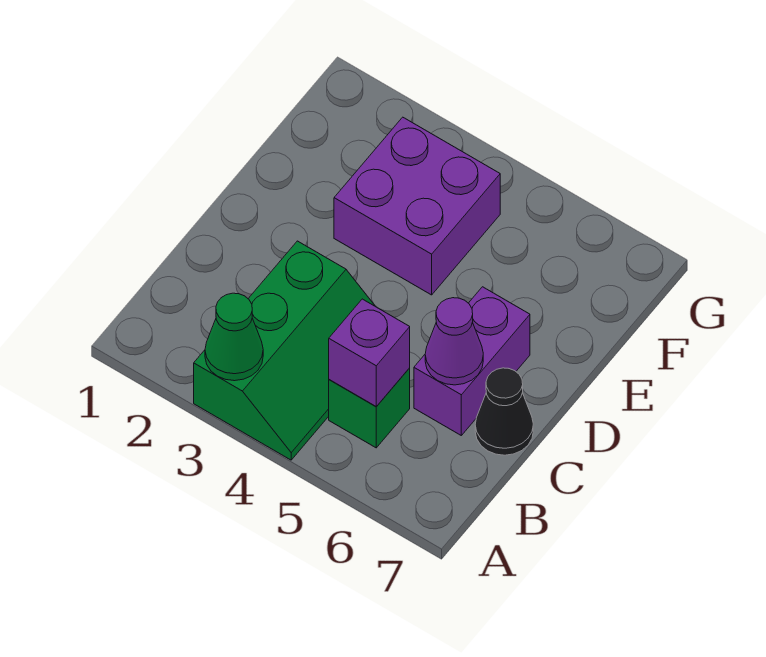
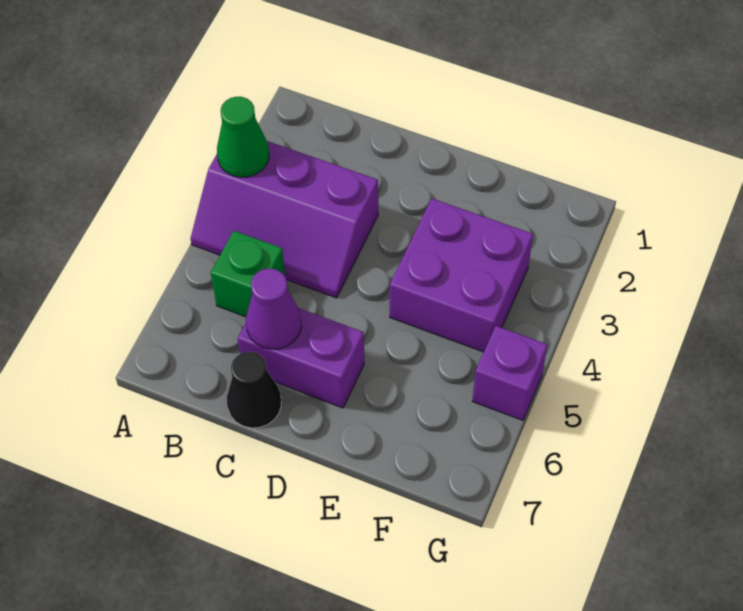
green 2x3 slope [194,241,376,460] -> purple 2x3 slope [190,141,378,298]
purple 1x1 brick [329,299,410,407] -> purple 1x1 brick moved to [472,326,547,420]

